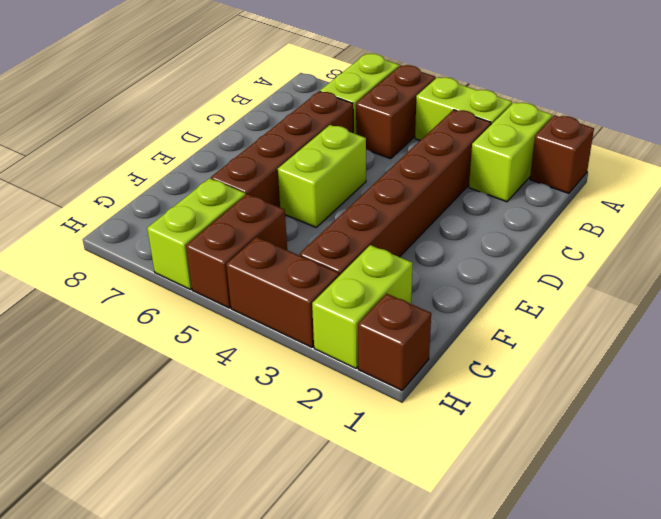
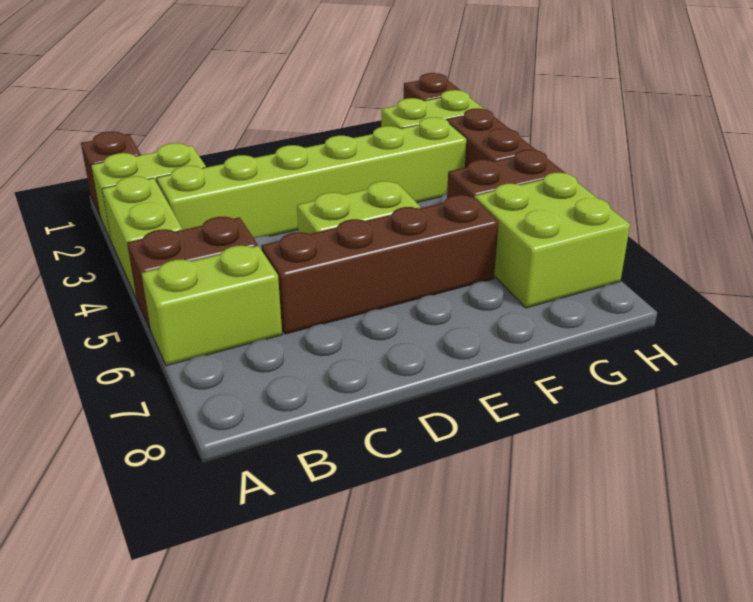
brown 1x6 brick [300,110,491,276] -> lime 1x6 brick [157,117,466,238]
lime 1x2 brick [147,178,246,289] -> lime 2x2 brick [474,173,630,308]

